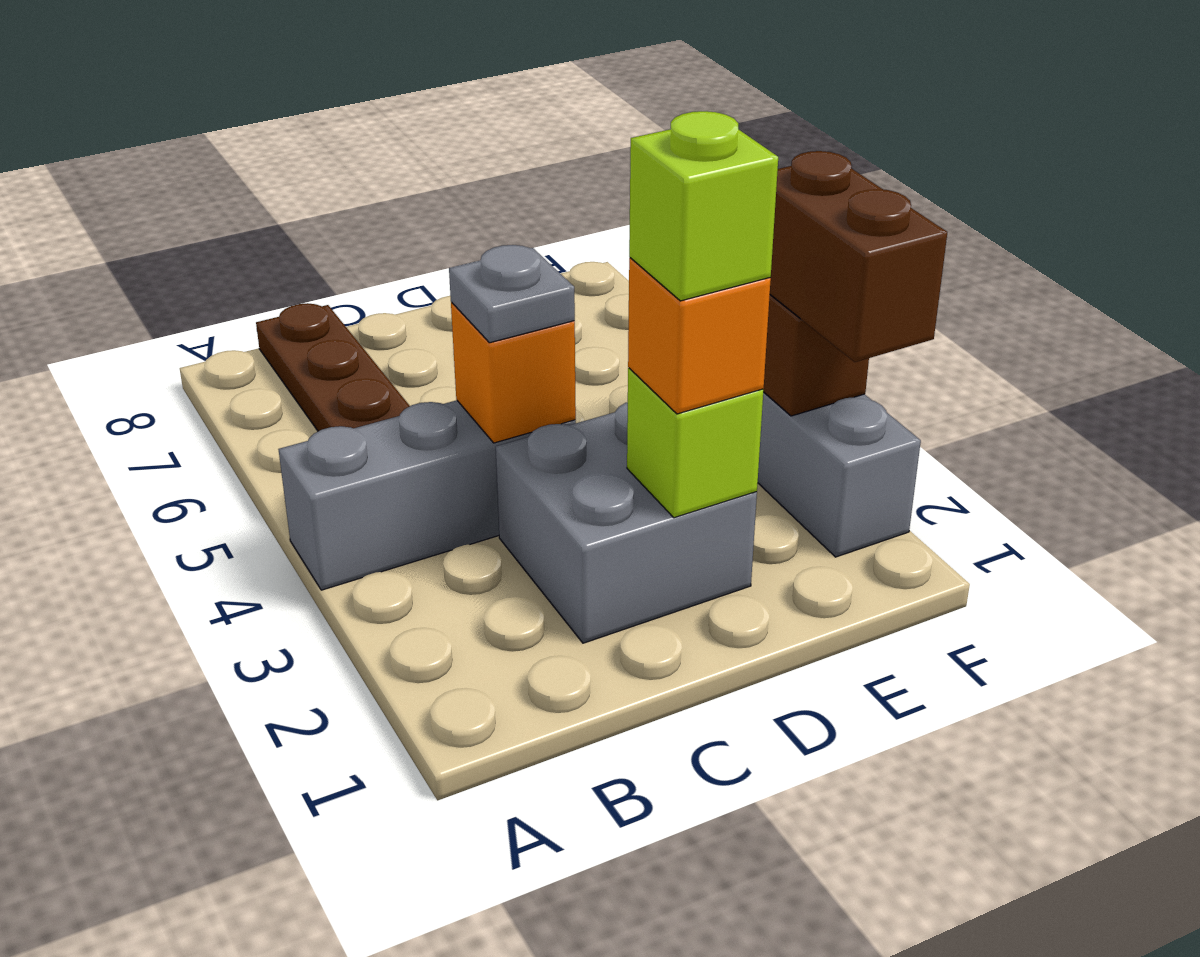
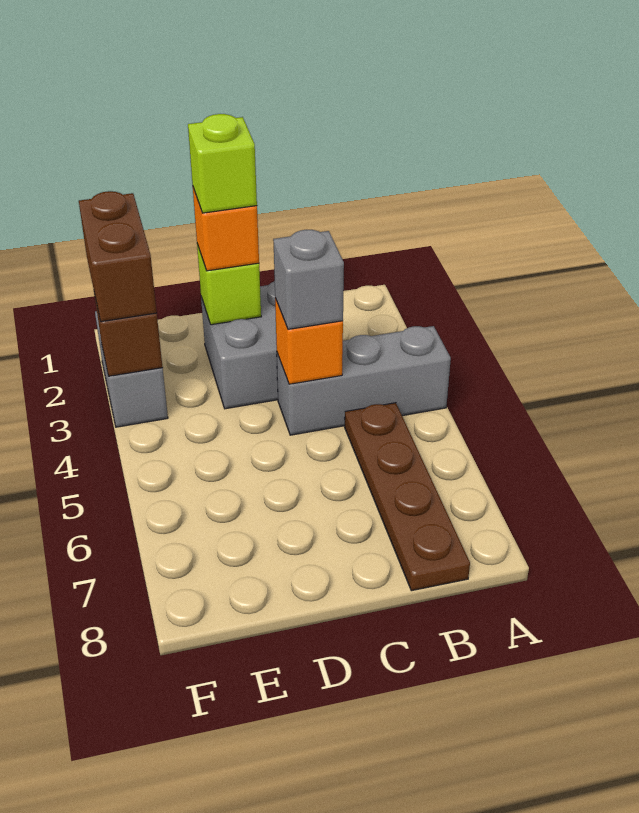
grey 1x1 plate [449,245,575,343] -> grey 1x1 brick [273,230,344,329]

